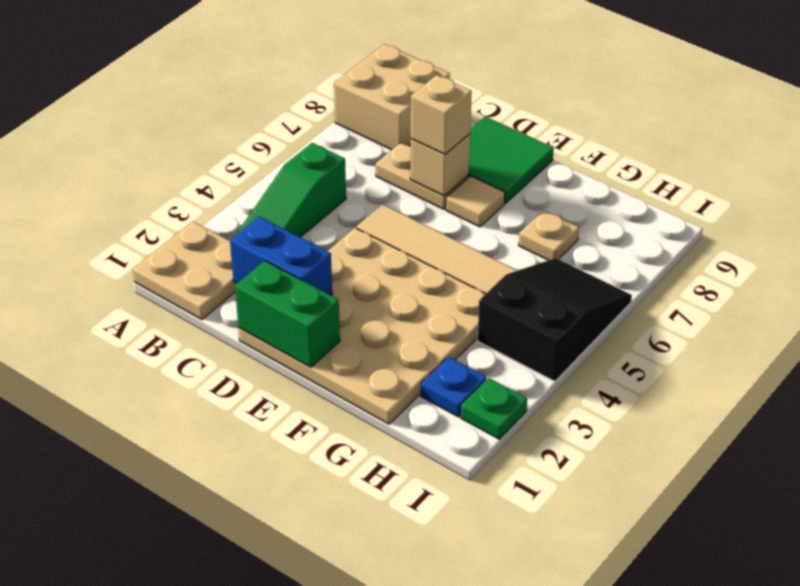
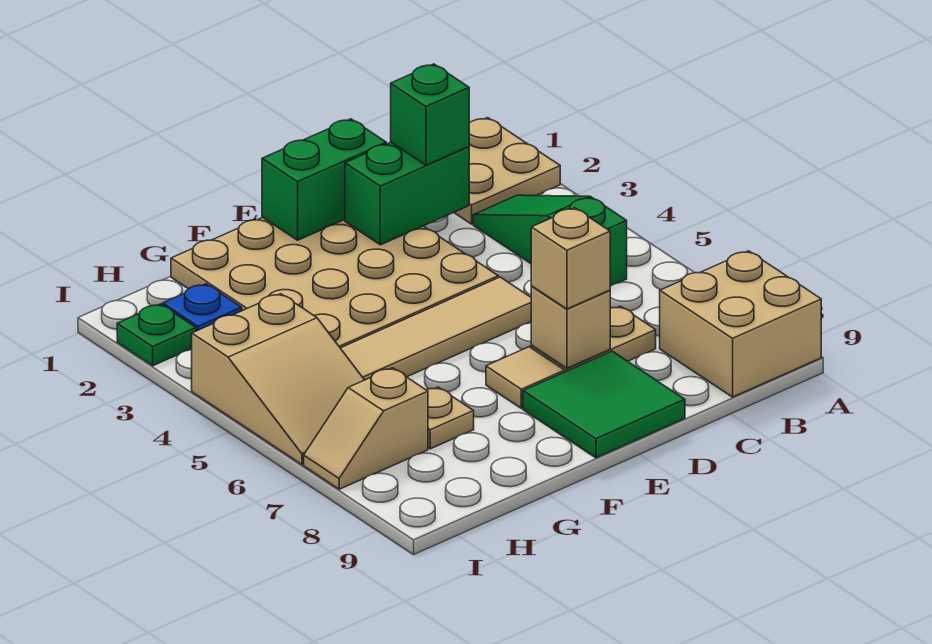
blue 1x2 brick [230,216,332,295] -> green 1x2 brick [345,143,469,245]
none -> green 1x1 brick [391,64,469,165]
black 2x3 slope [477,258,632,381] -> tan 2x3 slope [192,294,364,465]
none -> tan 1x2 slope [304,368,428,489]

